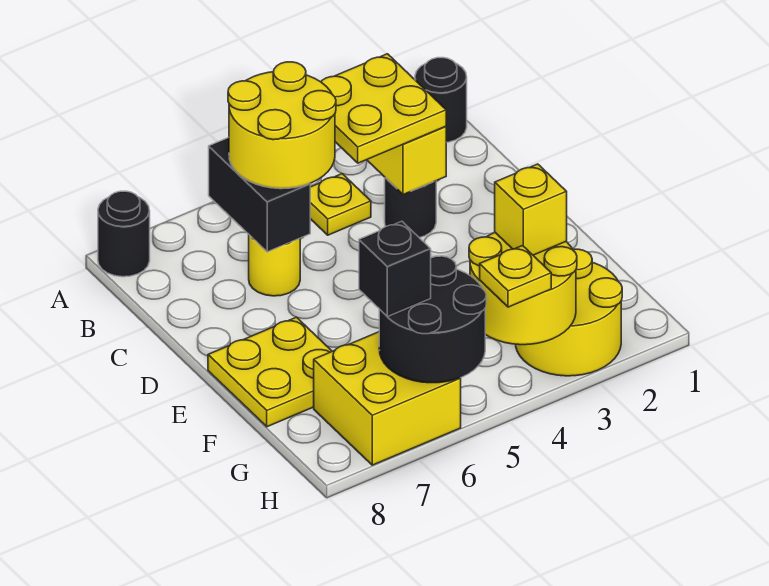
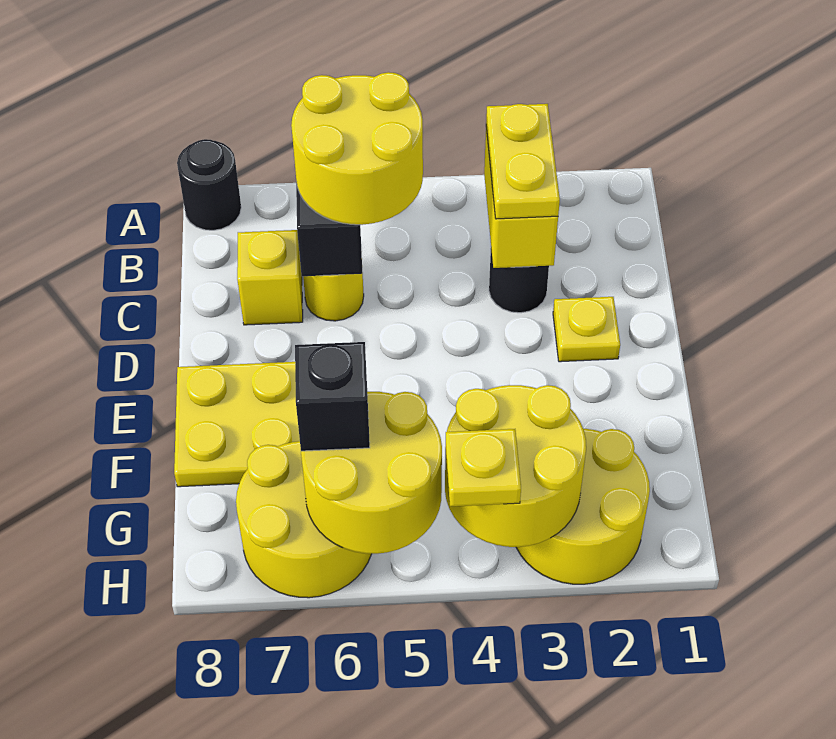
black 1x1 round brick [415,58,467,143] -> none
yellow 2x2 plate [321,54,446,163] -> yellow 1x2 plate [486,104,560,219]
yellow 1x1 plate [310,174,371,235] -> yellow 1x1 plate moved to [553,297,620,362]
yellow 1x1 brick [495,164,567,255] -> yellow 1x1 brick moved to [237,230,303,325]
black 2x2 round brick [379,256,486,383] -> yellow 2x2 round brick [301,392,442,554]
yellow 2x2 brick [314,332,461,465] -> yellow 2x2 round brick [236,441,371,598]

